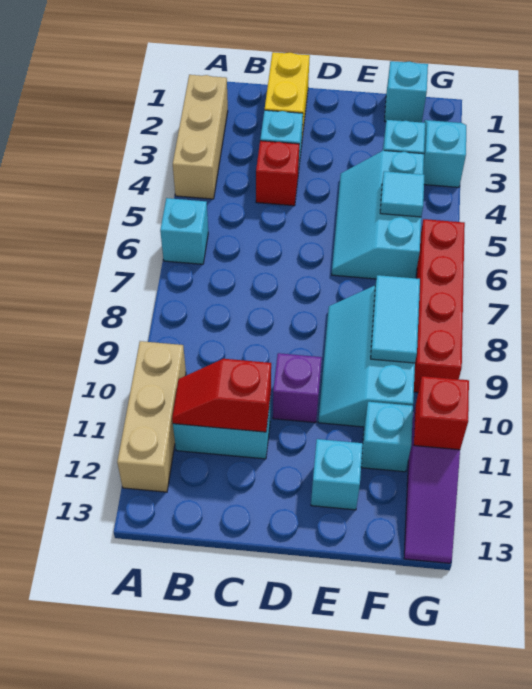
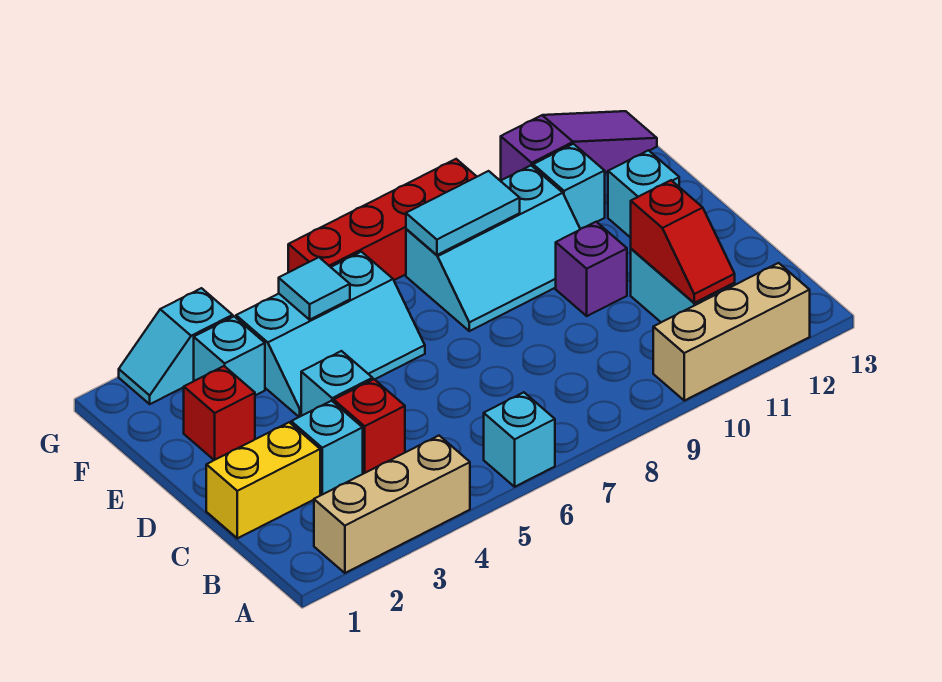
cyan 1x1 brick [385,61,428,122] -> cyan 1x1 brick moved to [301,351,373,416]
red 1x1 brick [414,376,469,450] -> red 1x1 brick moved to [184,366,255,460]

